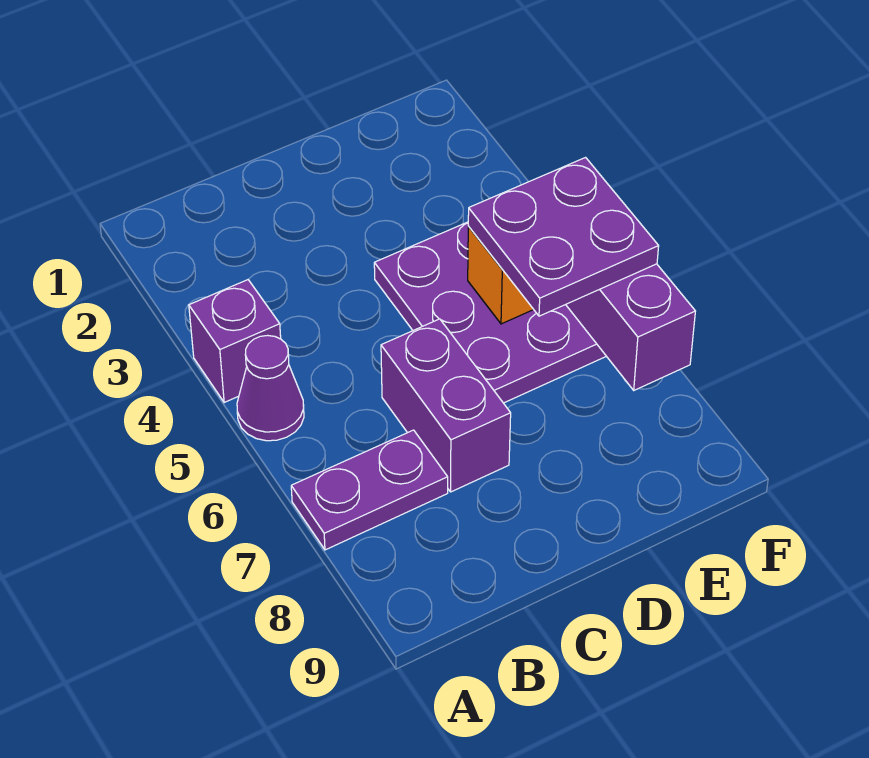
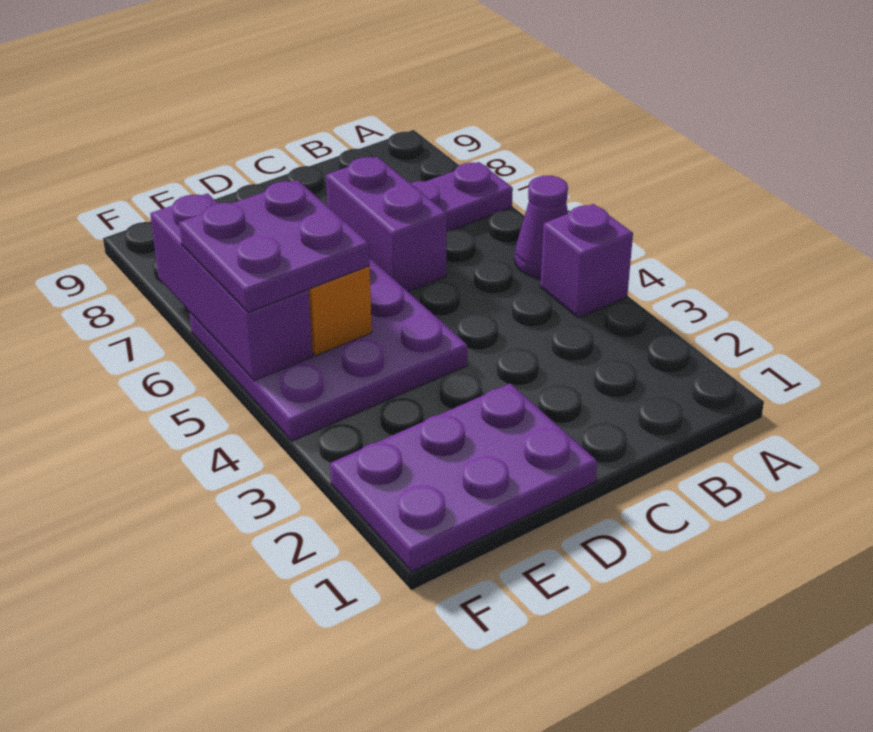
none -> purple 2x3 plate [330,383,597,572]

